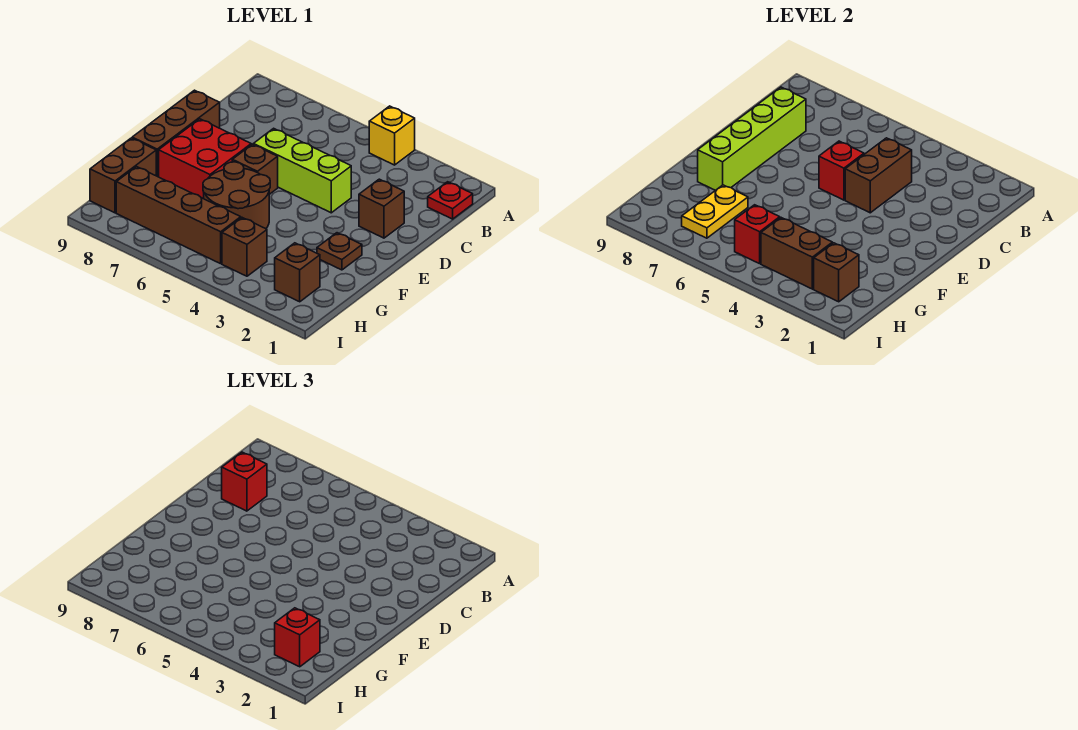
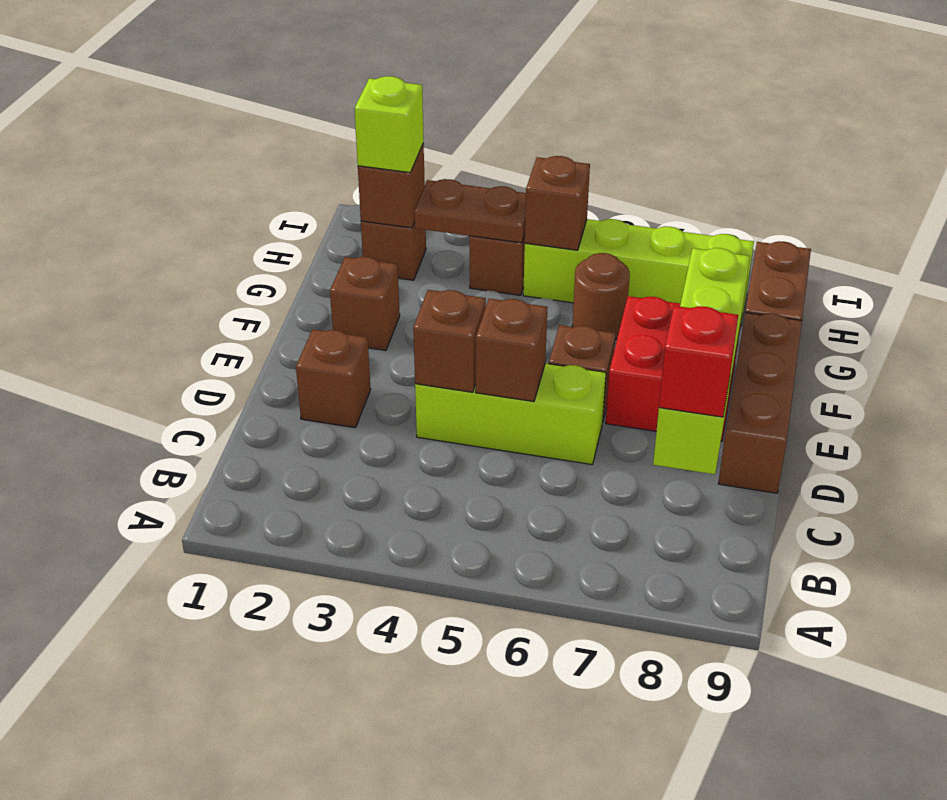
yellow 1x1 brick [369,106,415,165] -> none
red 1x1 plate [428,182,473,219] -> none
brown 1x2 brick [845,138,912,213] -> brown 1x1 brick [413,290,486,392]
red 1x1 brick [819,141,864,200] -> brown 1x1 brick [476,299,548,402]
brown 1x1 plate [317,233,362,270] -> brown 1x1 brick [330,257,400,350]
brown 2x2 round brick [203,162,270,229] -> brown 1x1 round brick [572,253,630,340]
yellow 1x2 plate [682,185,748,238] -> none
red 1x1 brick [275,608,320,667] -> lime 1x1 brick [354,76,424,173]
brown 1x2 brick [761,218,832,289] -> brown 1x2 plate [414,179,526,243]
brown 1x4 brick [116,167,241,264] -> lime 1x4 brick [523,219,754,326]
red 1x1 brick [735,205,780,264] -> brown 1x1 brick [525,156,590,250]

